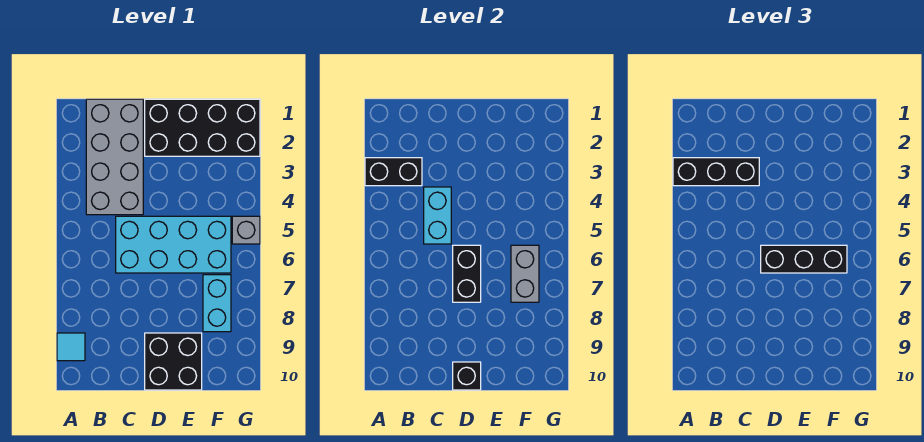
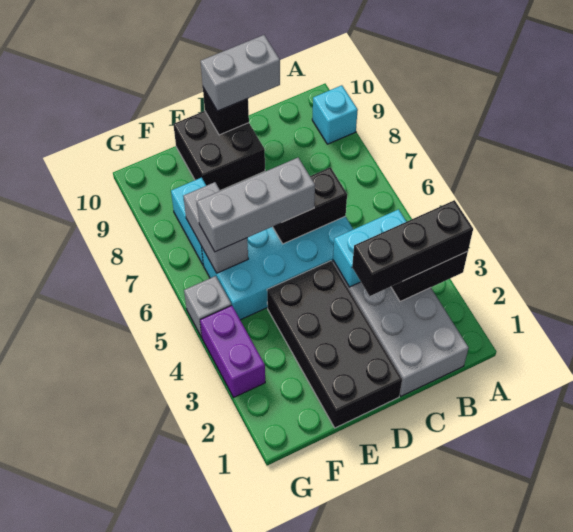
cyan 1x1 tile [57,333,85,361] -> cyan 1x1 brick [312,85,358,144]
cyan 1x2 brick [424,187,451,244] -> cyan 1x2 brick turned to [333,209,407,287]
none -> grey 1x2 brick [201,35,280,111]
black 2x4 brick [145,99,260,156] -> black 2x4 brick turned to [267,261,402,428]
black 1x2 brick [453,245,481,302] -> black 1x2 brick turned to [273,167,347,244]
black 1x3 brick [761,245,847,273] -> grey 1x3 brick [197,158,315,252]
none -> purple 1x2 brick [200,305,265,397]

